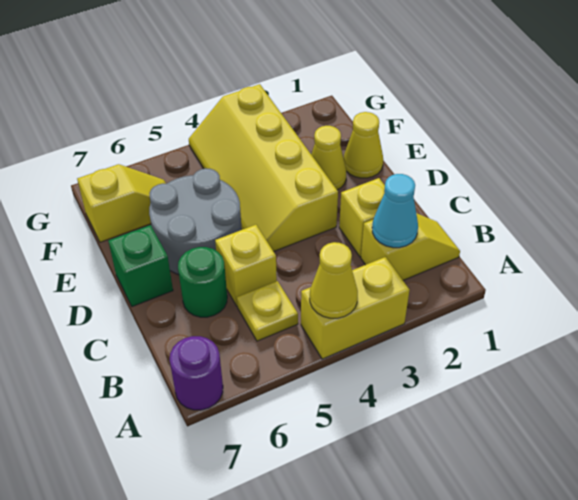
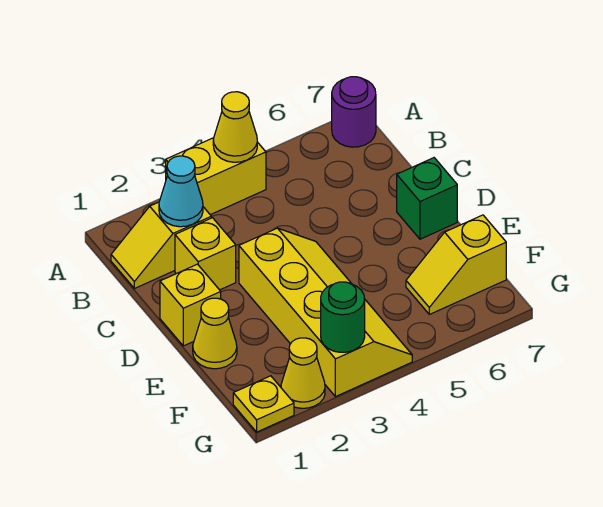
yellow 1x1 plate [237,281,298,341] -> yellow 1x1 plate moved to [233,376,294,432]
yellow 1x1 brick [215,225,277,306] -> yellow 1x1 brick moved to [160,264,221,346]
green 1x1 round brick [178,247,227,317] -> green 1x1 round brick moved to [321,282,365,352]
grey 2x2 round brick [149,168,242,275] -> none
yellow 1x1 cone [311,126,346,190] -> yellow 1x1 cone moved to [281,338,325,408]

